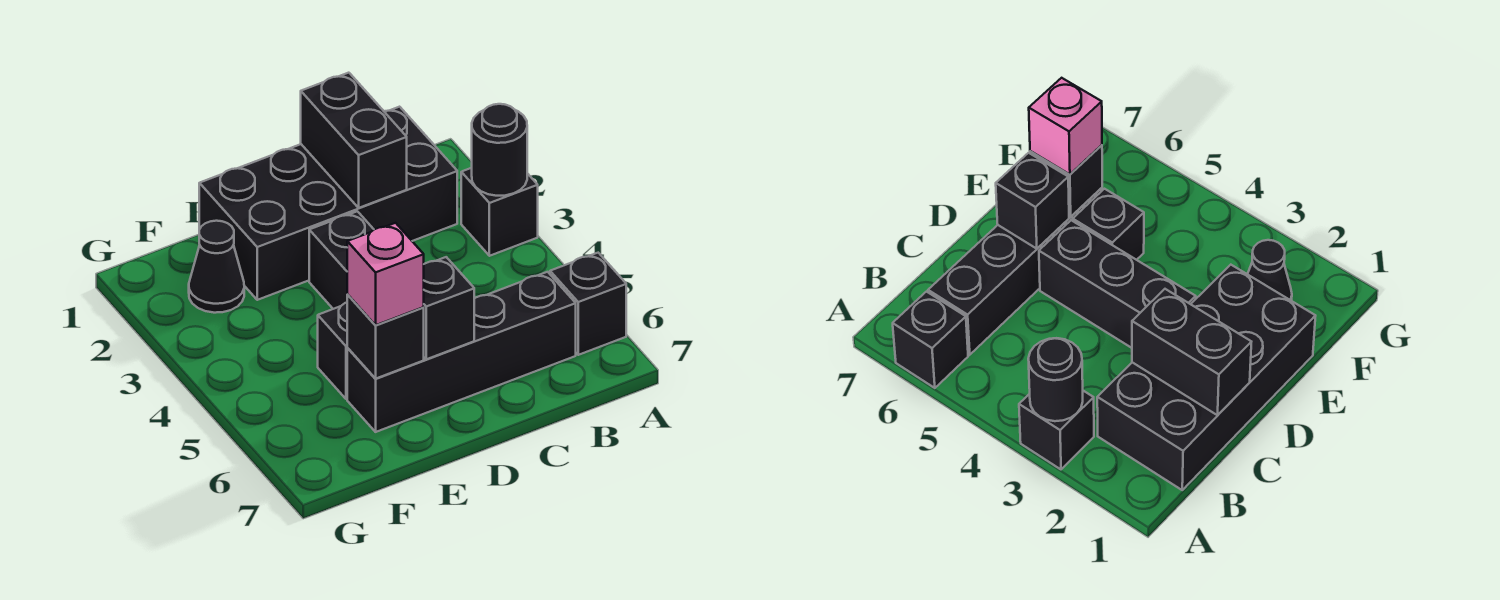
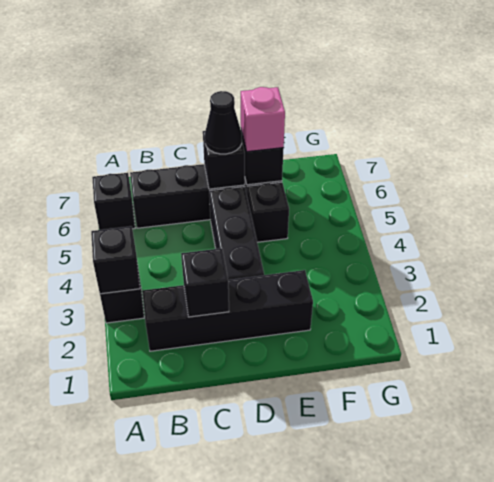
black 1x1 round brick [472,104,527,196] -> black 1x1 brick [91,226,140,294]
black 2x4 brick [199,107,457,300] -> black 1x4 brick [142,270,313,351]
black 1x2 brick [301,73,407,208] -> black 1x1 brick [181,248,229,317]
black 1x1 cone [189,221,244,313] -> black 1x1 cone moved to [205,91,242,154]

